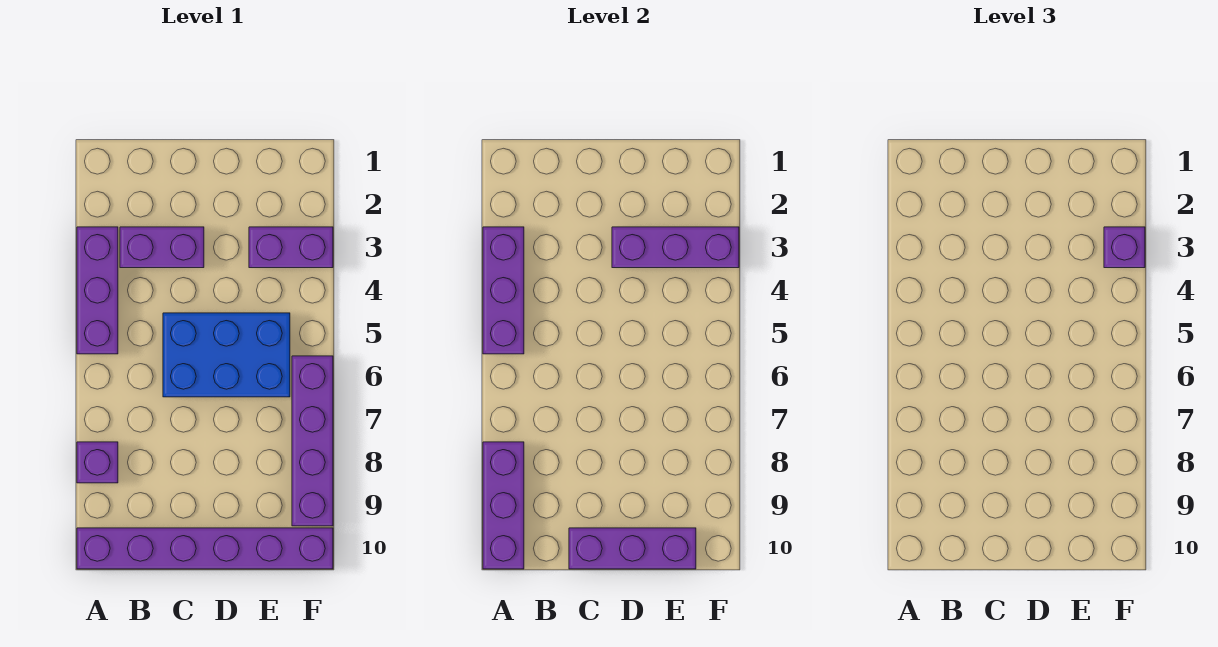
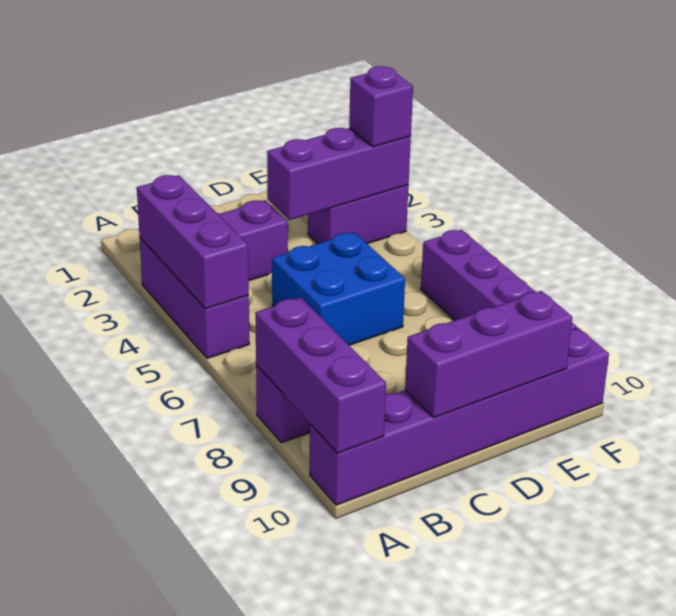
blue 2x3 brick [163,313,290,397] -> blue 2x2 brick [272,232,405,345]

